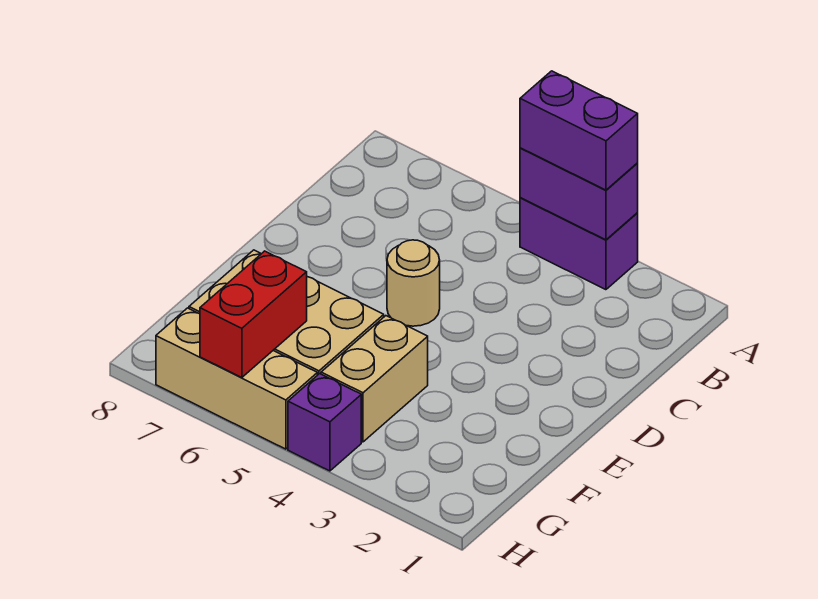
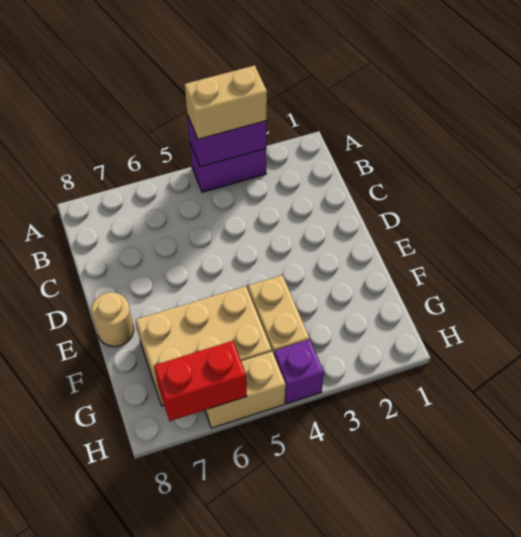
purple 1x2 brick [520,71,638,190] -> tan 1x2 brick [185,65,267,139]
tan 1x1 round brick [387,240,440,326] -> tan 1x1 round brick moved to [91,292,134,347]
red 1x2 brick [200,251,307,378] -> red 1x2 brick turned to [154,341,247,421]
tan 1x3 brick [156,308,317,449] -> tan 1x2 brick [205,352,286,428]

